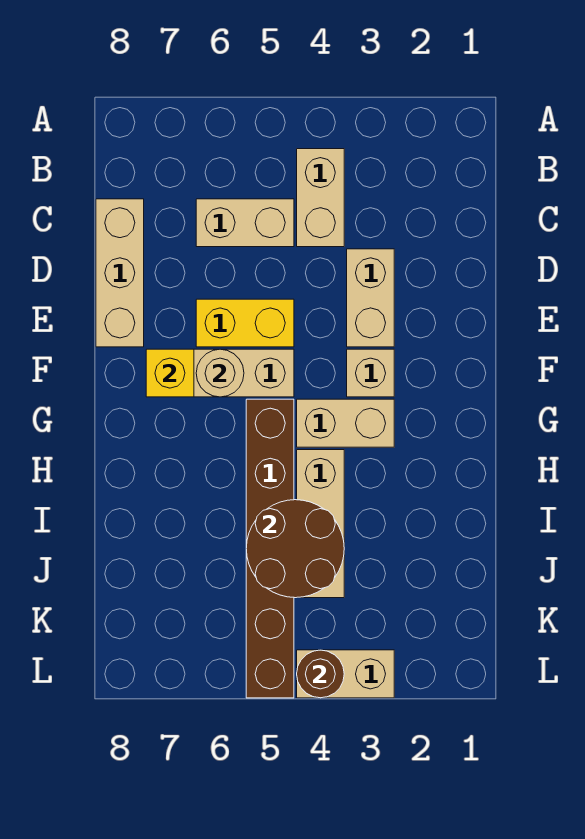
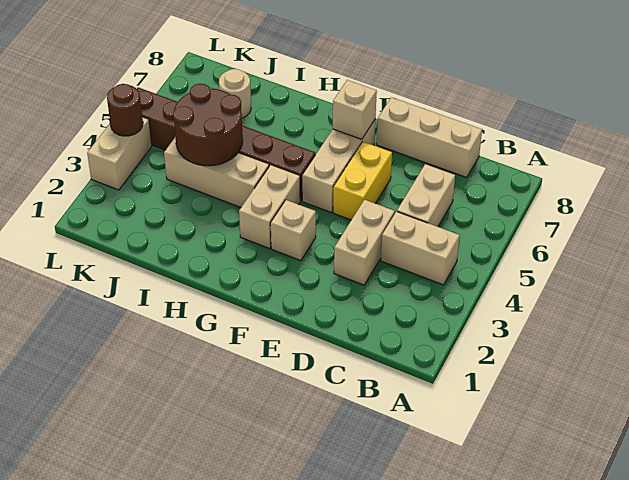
tan 1x2 brick [347,249,394,347] -> tan 1x2 brick turned to [334,200,395,285]
tan 1x1 round brick [196,349,244,397] -> tan 1x1 round brick moved to [219,69,251,118]
yellow 1x1 brick [146,349,194,397] -> tan 1x1 brick [333,80,377,139]

